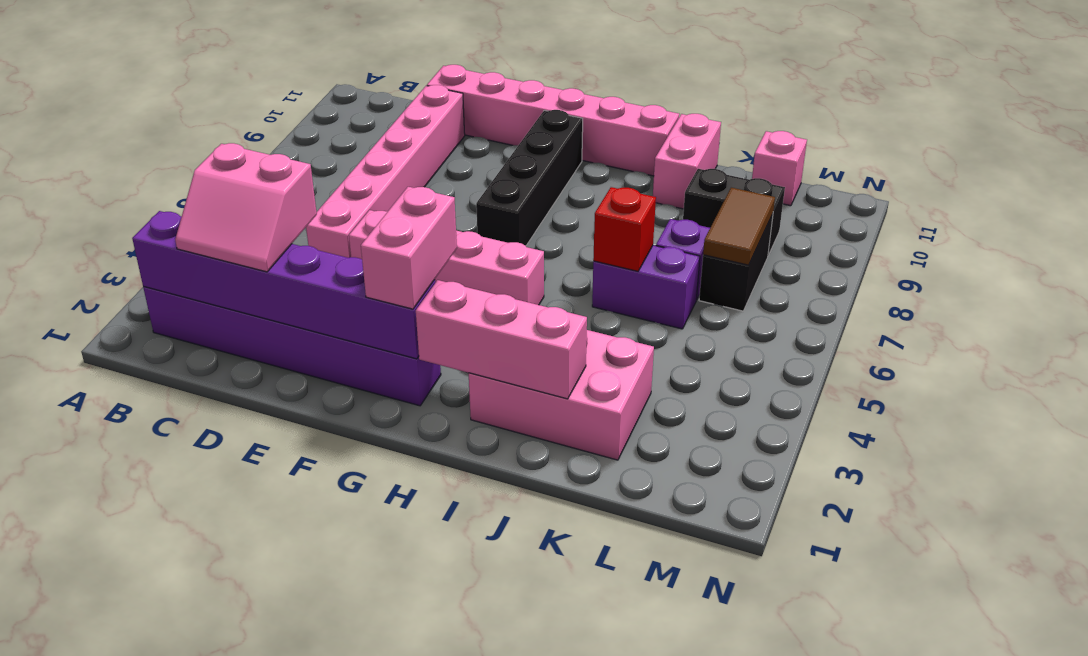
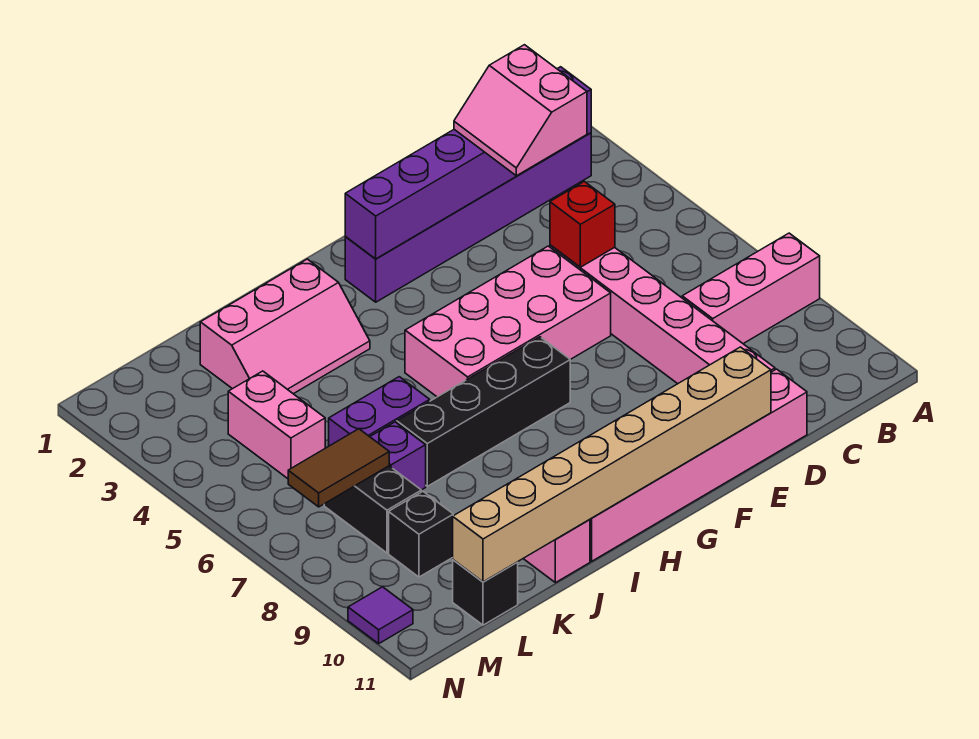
pink 2x2 slope [175,143,317,272] -> pink 2x2 slope turned to [454,45,587,176]
pink 1x4 brick [349,210,544,305] -> pink 2x4 brick [405,246,611,397]
none -> tan 1x8 brick [453,347,771,582]
pink 1x2 brick [361,187,457,309] -> pink 1x2 brick moved to [228,371,325,479]
black 1x4 brick [476,110,583,246] -> black 1x4 brick turned to [397,337,570,486]
pink 1x3 brick [416,280,587,399] -> pink 1x3 brick moved to [682,233,820,344]
pink 2x3 brick [469,330,654,460] -> pink 2x3 slope [200,259,370,394]
red 1x1 brick [593,187,656,271] -> red 1x1 brick moved to [550,182,615,267]
black 1x2 brick [683,169,785,255] -> black 1x1 brick [389,491,453,577]
brown 1x2 tile [703,188,775,265] -> brown 1x2 tile turned to [288,429,389,507]
pink 1x1 brick [752,131,807,206] -> black 1x1 brick [453,560,518,625]
none -> purple 1x1 tile [348,587,413,644]

